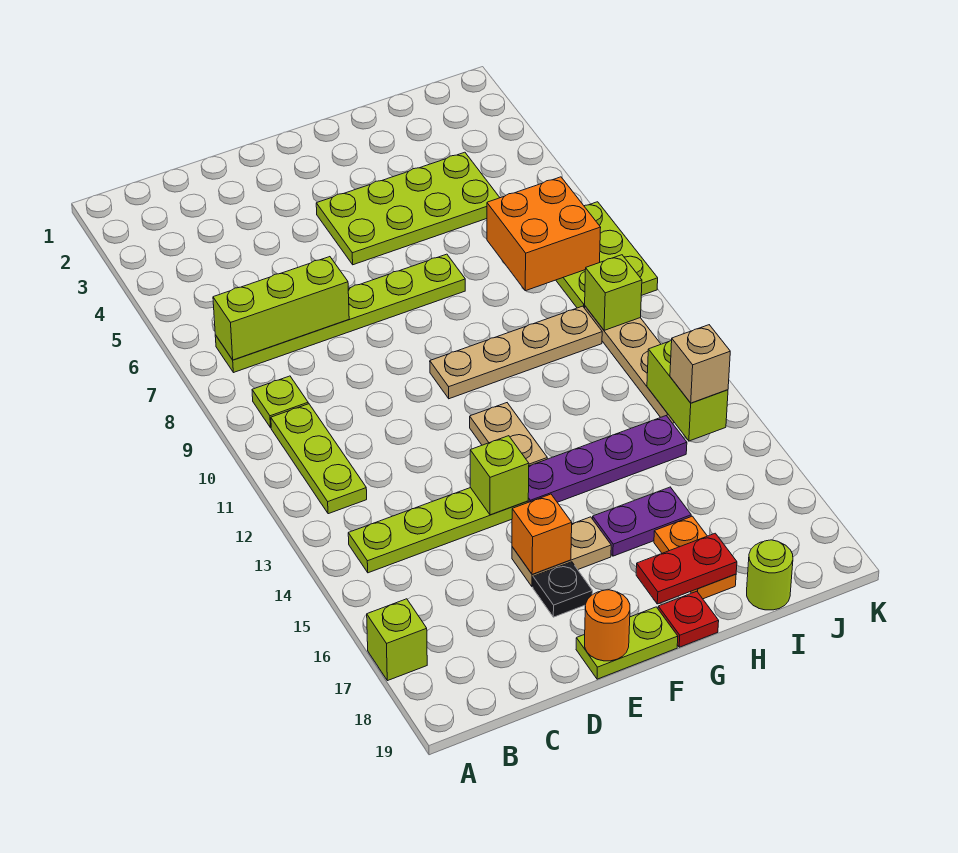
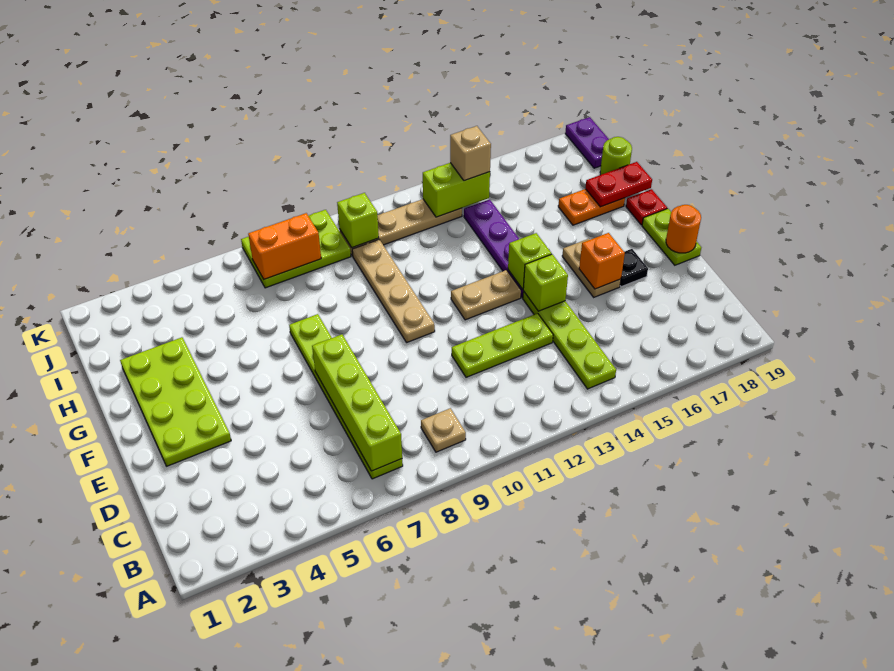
lime 1x1 brick [367,599,427,681] -> lime 1x1 brick moved to [508,233,552,289]
lime 1x3 brick [213,257,349,360] -> lime 1x4 brick [312,334,402,471]
lime 1x1 plate [252,376,308,428] -> tan 1x1 plate [421,408,466,452]
lime 1x3 plate [271,404,367,514] -> lime 1x3 plate moved to [452,313,553,377]
lime 2x4 plate [316,152,500,265] -> lime 2x4 plate moved to [120,337,231,466]
purple 1x2 plate [593,487,691,556] -> purple 1x2 plate moved to [565,117,609,168]
red 1x2 plate [636,533,737,604] -> red 1x2 plate turned to [585,162,652,207]
orange 2x2 brick [487,177,601,291] -> orange 1x2 brick [248,213,321,279]

